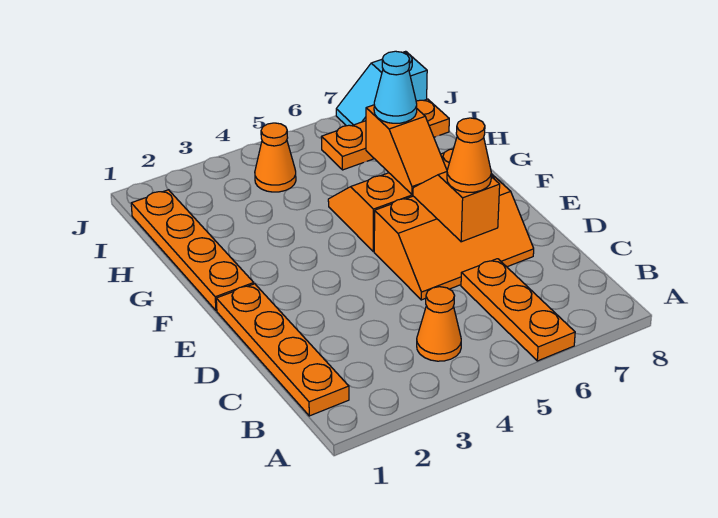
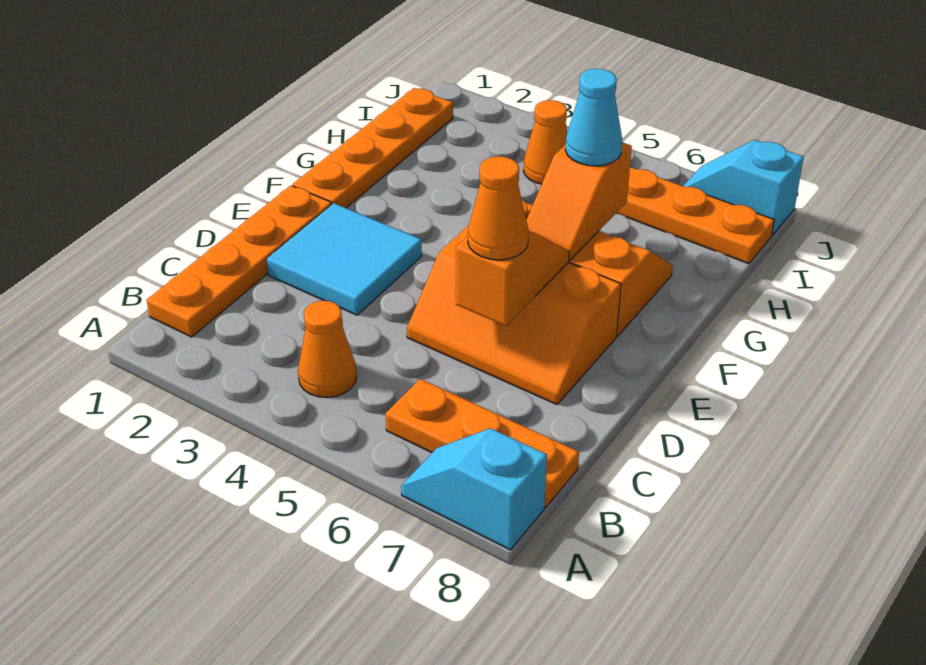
orange 1x3 plate [461,259,575,361] -> orange 1x3 plate turned to [386,379,579,507]
none -> cyan 1x2 slope [401,428,547,550]
none -> cyan 2x2 tile [267,203,422,315]

